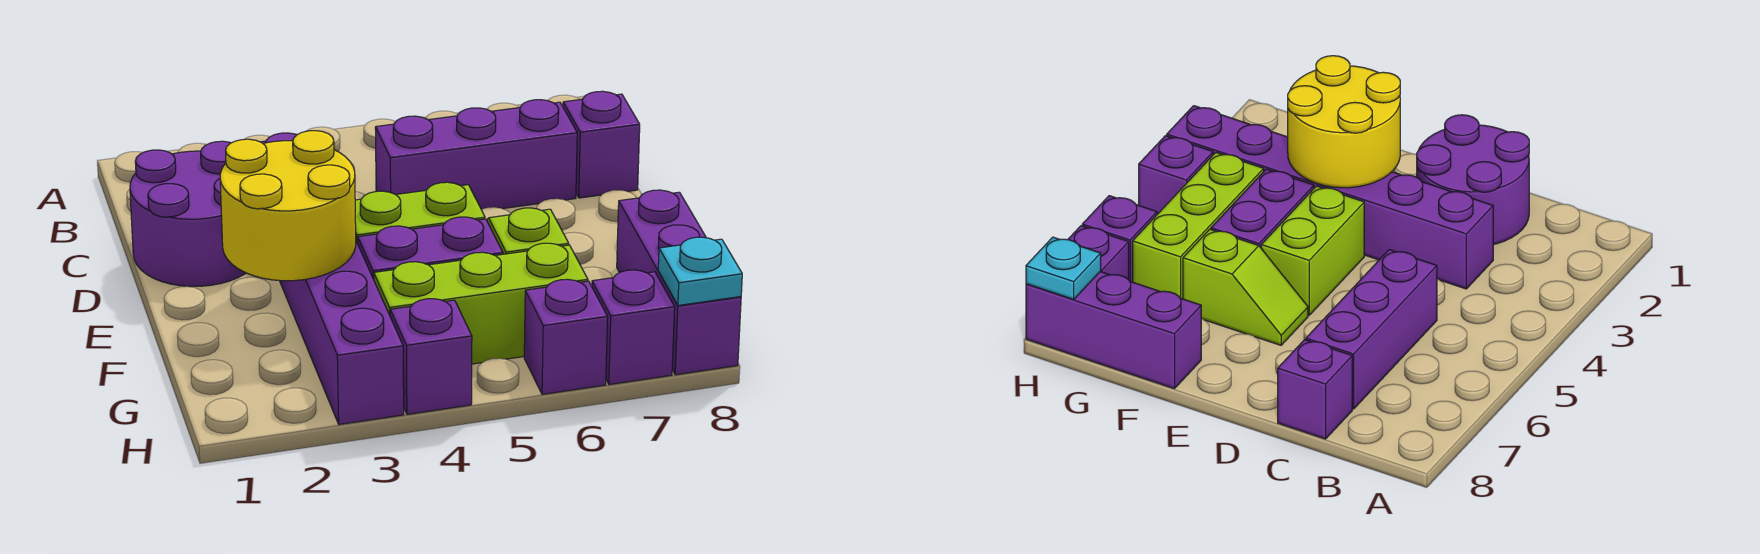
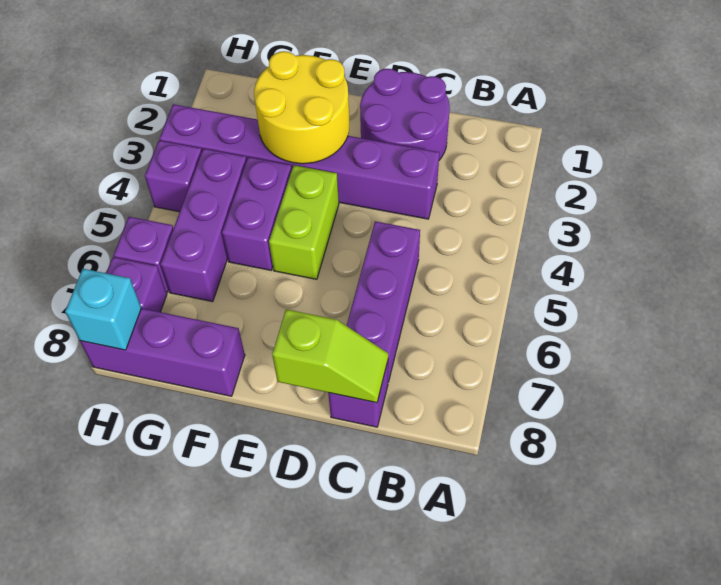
lime 1x2 slope [487,208,569,254] -> lime 1x2 slope moved to [272,309,389,403]
lime 1x3 brick [374,243,588,364] -> purple 1x3 brick [161,149,247,302]
cyan 1x1 plate [658,237,742,305] -> cyan 1x1 brick [65,269,141,350]

